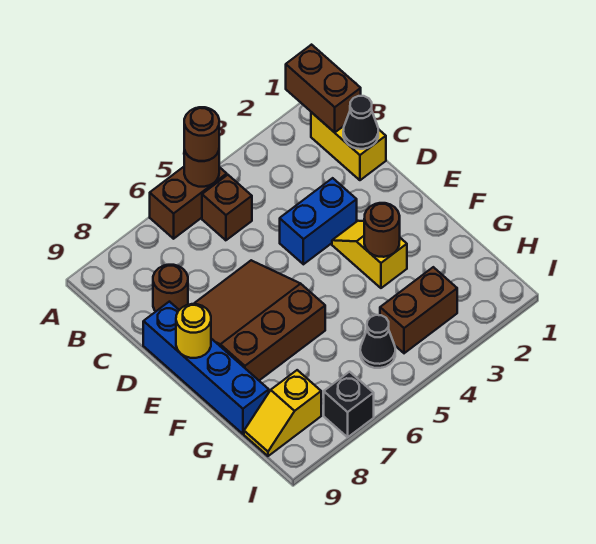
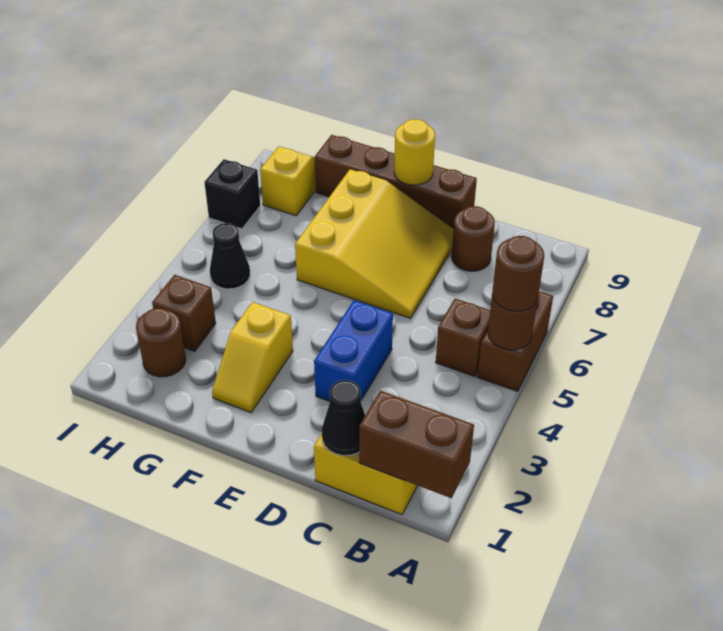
brown 3x3 slope [194,260,325,380] -> yellow 3x3 slope [295,169,454,318]
blue 1x4 brick [143,302,269,434] -> brown 1x4 brick [315,135,477,228]
yellow 1x2 slope [332,221,407,288] -> yellow 1x2 slope turned to [212,302,293,412]
brown 1x1 round brick [364,203,400,257] -> brown 1x1 round brick moved to [136,308,186,377]
brown 1x2 brick [380,267,457,353] -> brown 1x1 brick [152,275,216,351]

